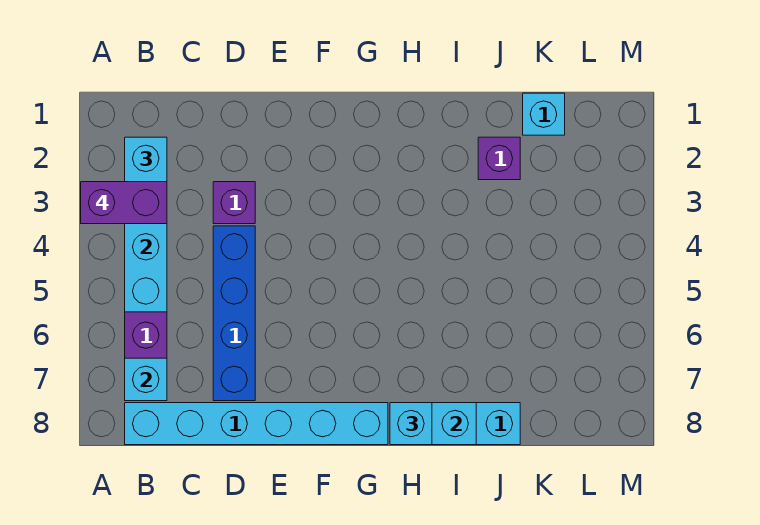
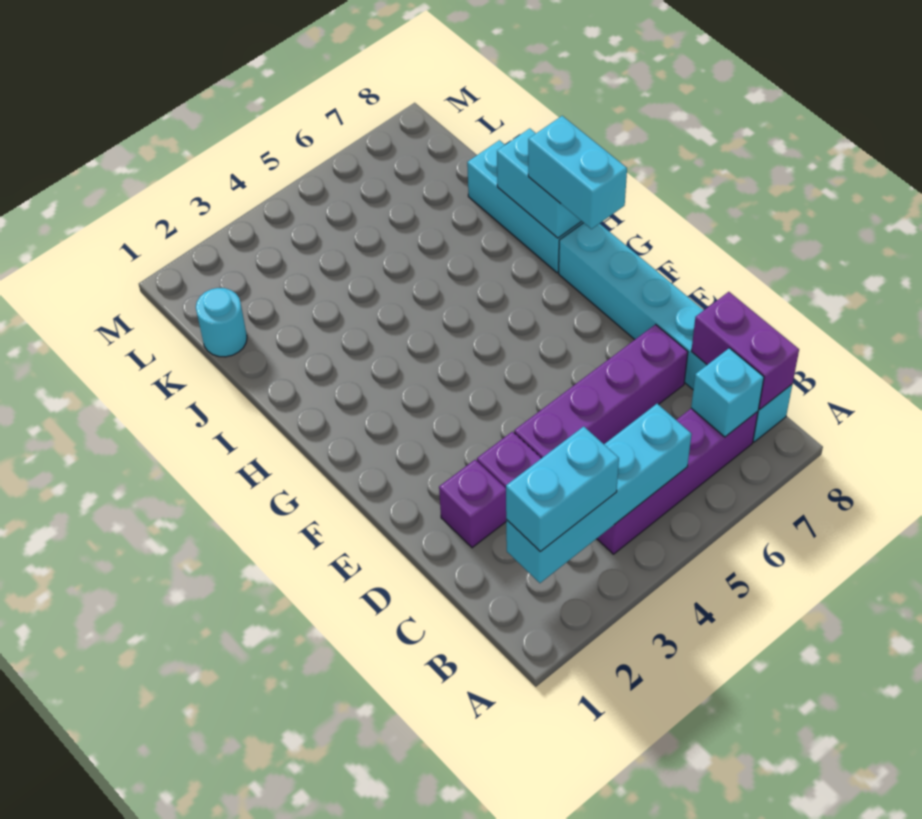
purple 1x2 brick [81,182,167,224] -> purple 1x2 brick moved to [691,292,799,409]
blue 1x4 brick [213,226,255,401] -> purple 1x4 brick [514,324,688,458]
cyan 1x1 brick [390,403,432,445] -> cyan 1x2 brick [528,116,627,229]
purple 1x1 brick [478,137,520,180] -> purple 1x1 brick moved to [439,460,506,548]
cyan 1x1 brick [523,93,565,135] -> cyan 1x1 round brick [196,288,247,357]

